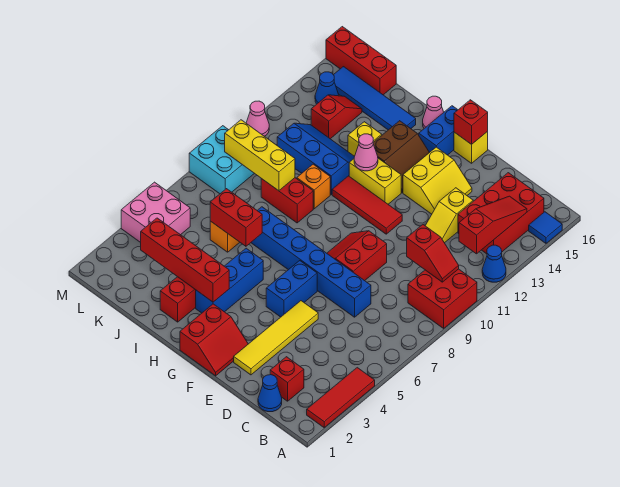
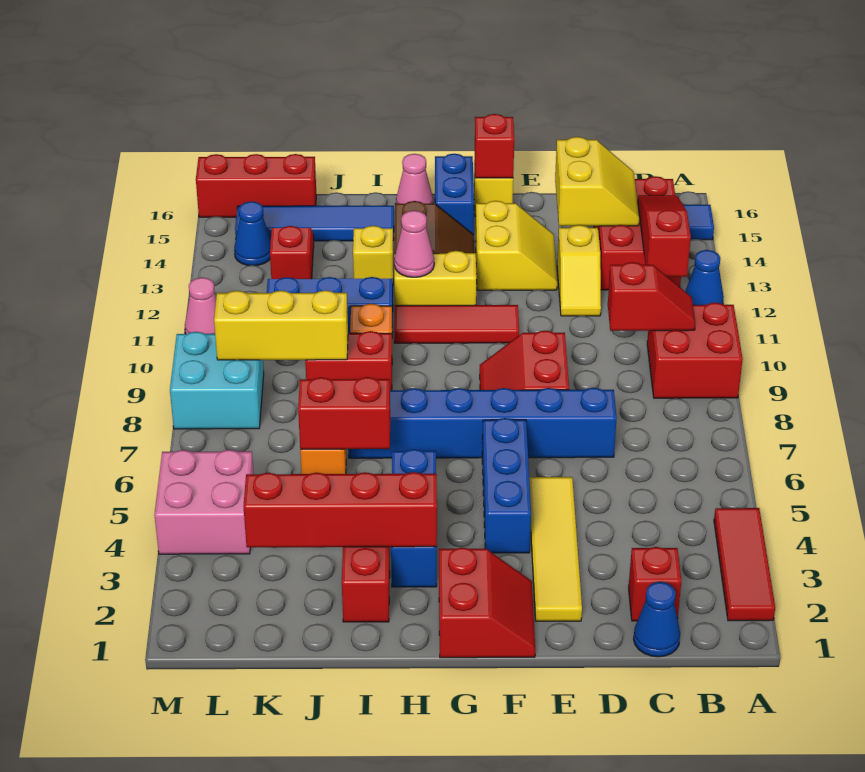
none -> yellow 2x2 slope [555,137,639,226]
blue 1x2 brick [266,261,317,317] -> blue 1x3 brick [482,418,531,553]

